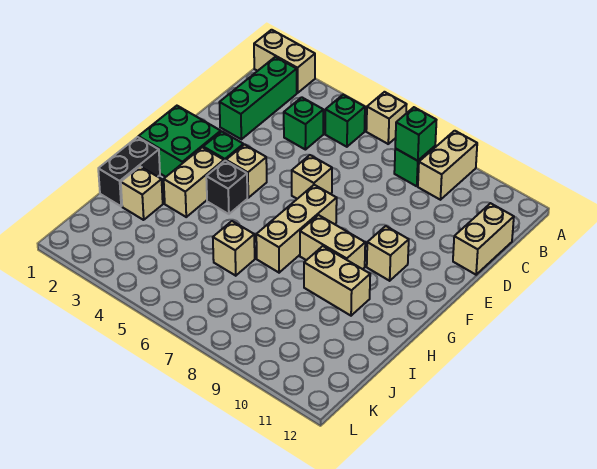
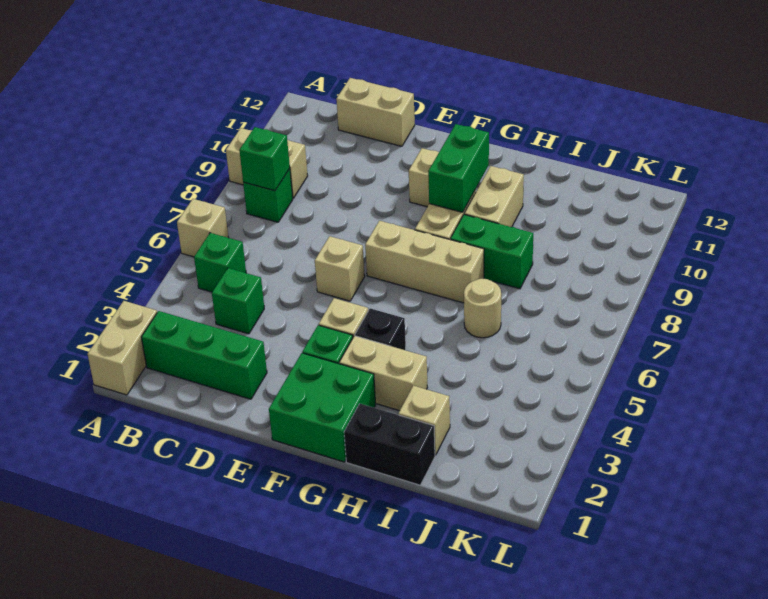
none -> green 1x2 brick [428,124,489,212]
none -> green 1x2 brick [451,215,533,289]
tan 1x1 brick [213,221,255,276] -> tan 1x1 round brick [464,279,501,338]

